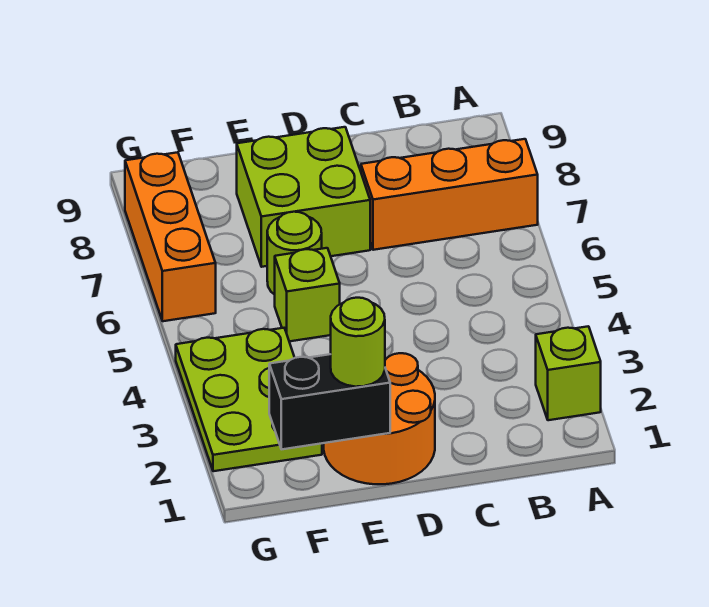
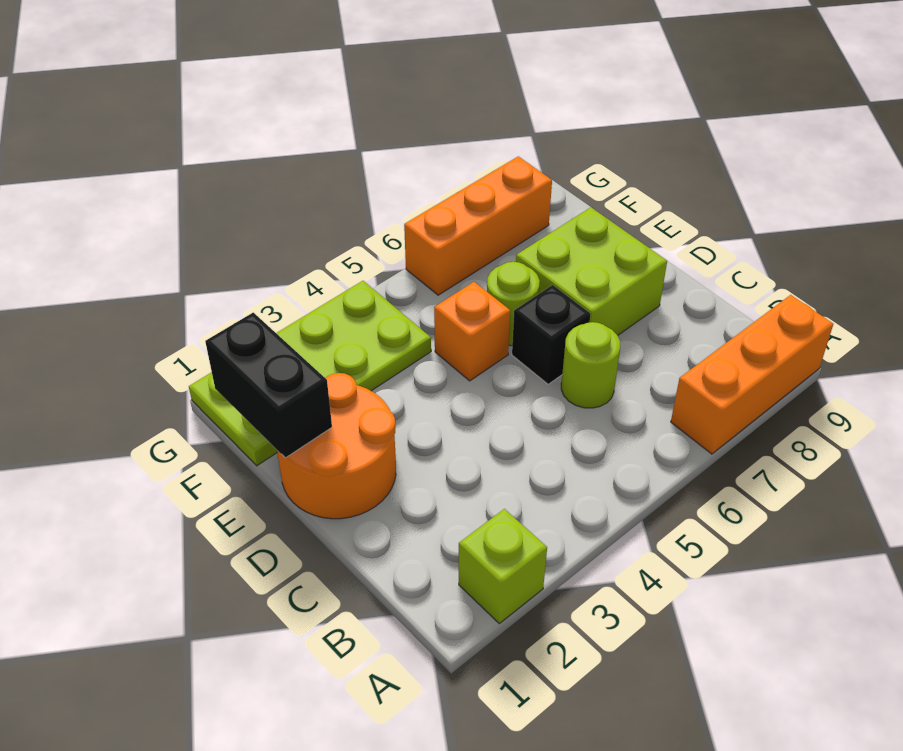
orange 1x3 brick [361,139,538,250] -> orange 1x3 brick turned to [671,295,833,454]
none -> black 1x1 brick [512,285,590,384]
lime 1x1 round brick [331,298,385,387] -> lime 1x1 round brick moved to [561,322,620,408]
lime 1x1 brick [275,248,340,341] -> orange 1x1 brick [434,282,510,381]
lime 2x3 plate [176,328,322,471] -> lime 2x4 plate [189,281,431,466]

